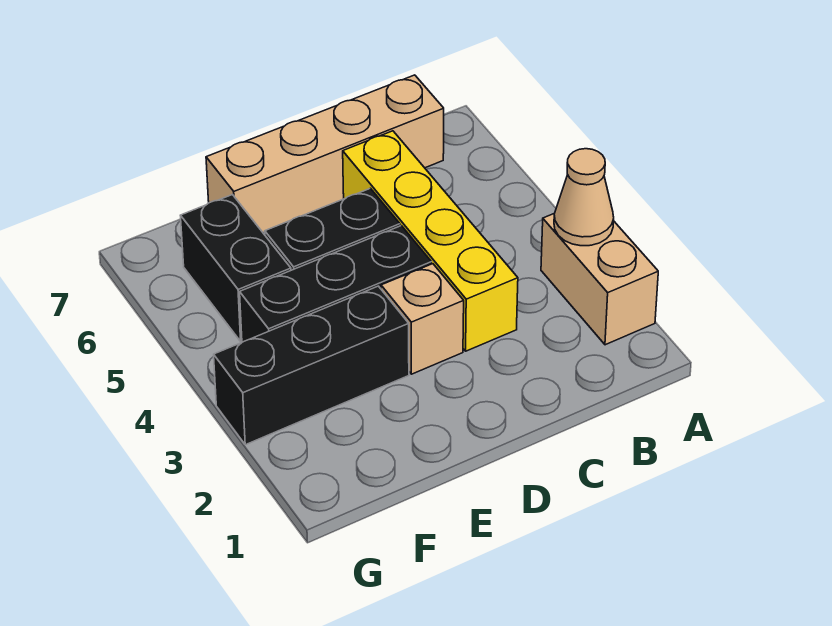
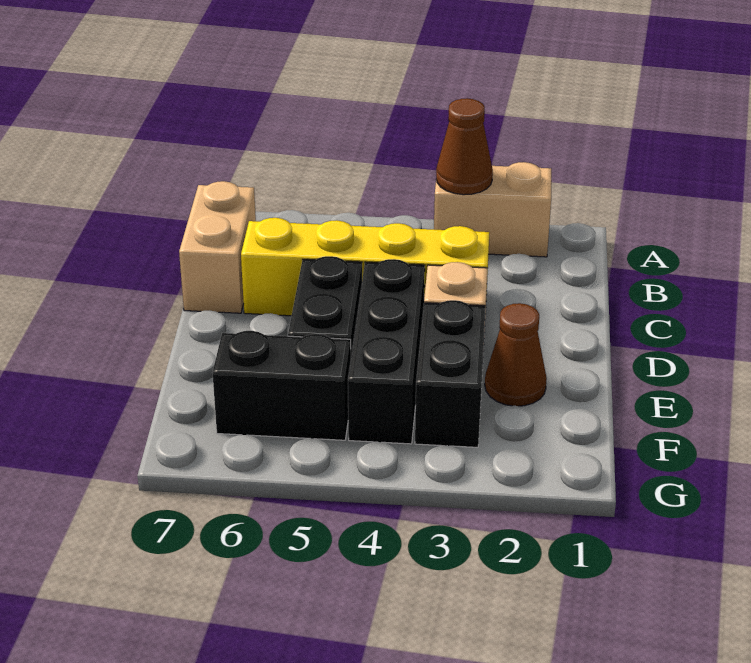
tan 1x1 cone [554,149,614,246] -> brown 1x1 cone [436,98,493,195]
tan 1x4 brick [206,75,444,233] -> tan 1x2 brick [179,181,256,313]
none -> brown 1x1 cone [485,303,547,406]
black 1x3 brick [214,286,409,445] -> black 1x2 brick [415,300,486,447]

